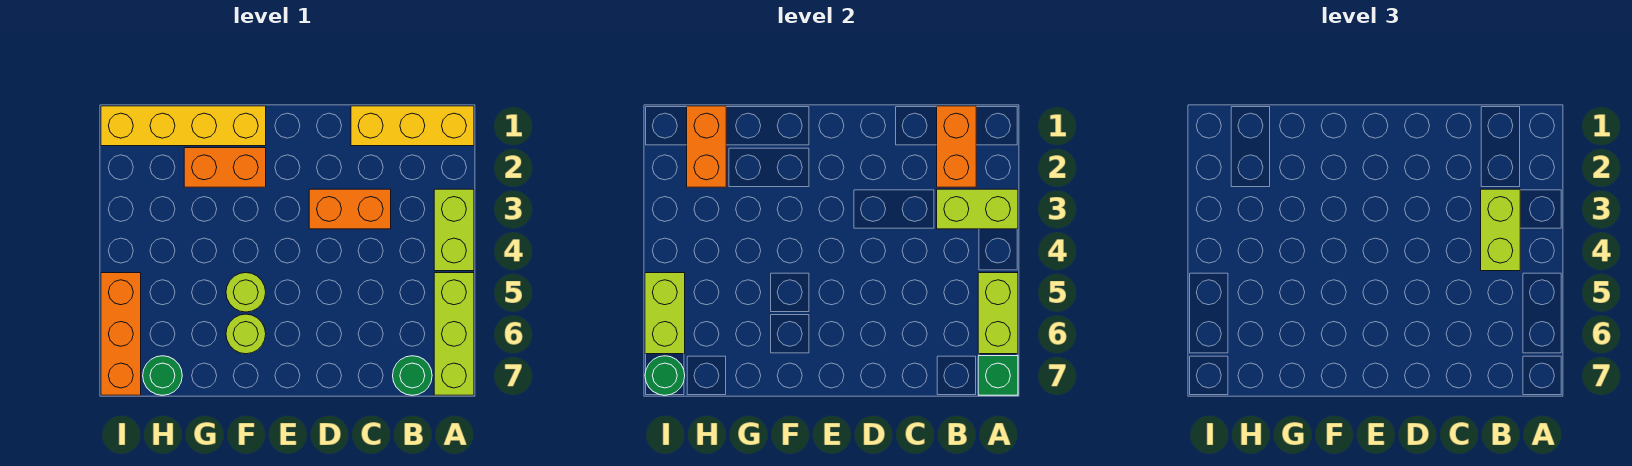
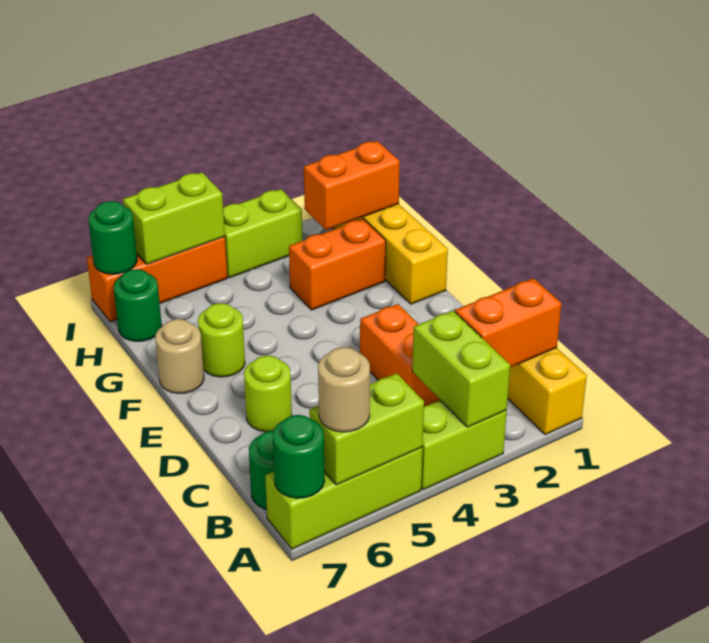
none -> tan 1x1 round brick [318,347,370,432]
green 1x1 brick [978,356,1018,395] -> green 1x1 round brick [272,415,325,498]
lime 1x2 brick [1481,189,1520,271] -> lime 1x2 brick moved to [223,189,303,278]
orange 1x2 brick [184,148,266,187] -> orange 1x2 brick turned to [289,219,386,310]
lime 1x1 round brick [226,273,266,312] -> lime 1x1 round brick moved to [244,356,292,432]
none -> tan 1x1 round brick [155,319,204,394]

